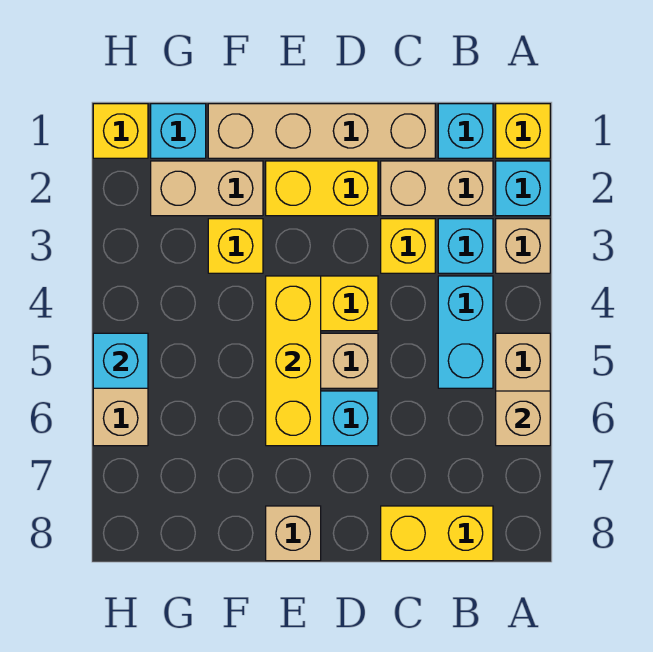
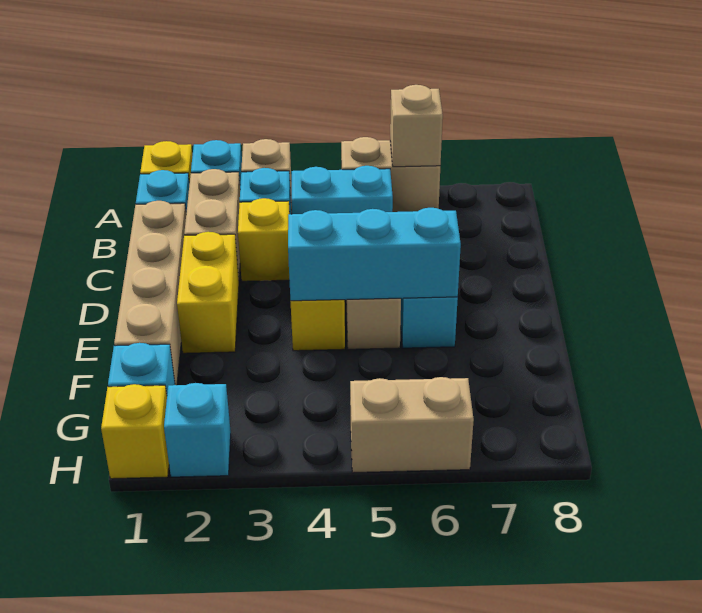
yellow 1x2 brick [381,506,493,561] -> none
yellow 1x3 brick [266,276,321,446] -> cyan 1x3 brick [288,208,461,301]
tan 1x1 brick [266,506,321,561] -> none
tan 1x2 brick [151,161,263,216] -> none
yellow 1x1 brick [208,219,263,273] -> none
cyan 1x1 brick [93,333,148,388] -> cyan 1x1 brick moved to [164,383,231,477]

